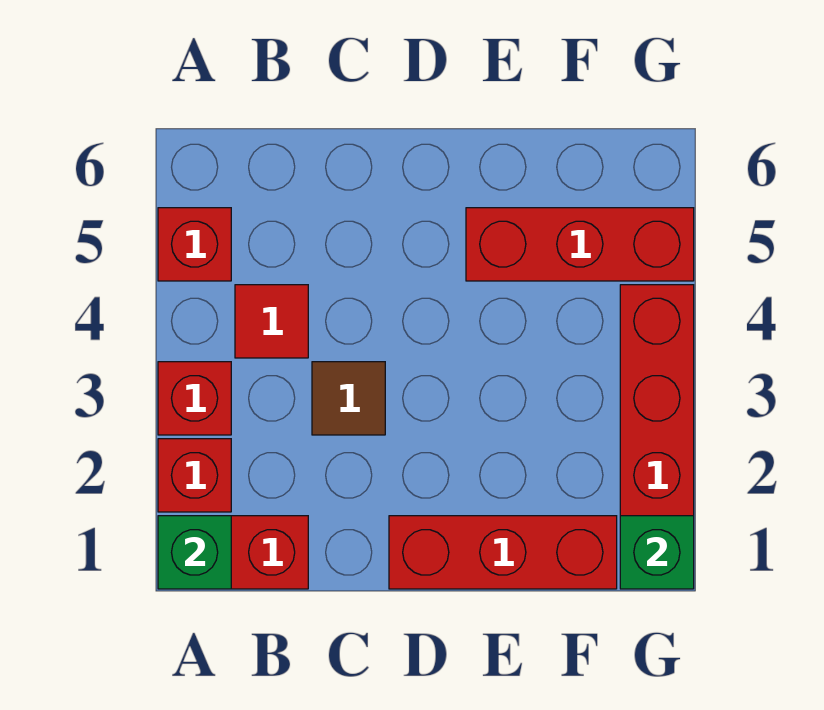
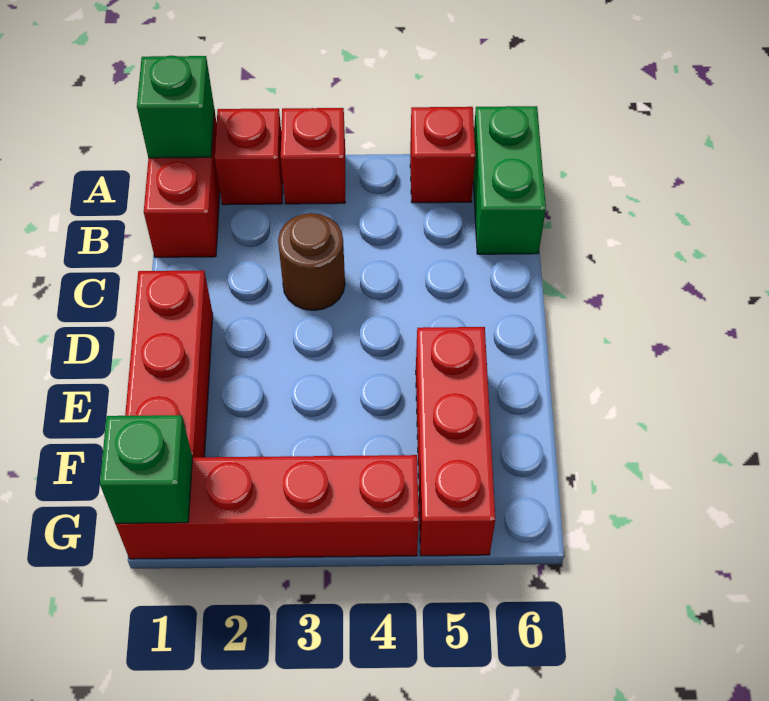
none -> green 1x2 brick [473,106,546,254]
red 1x1 tile [235,285,308,358] -> none
brown 1x1 tile [312,362,385,435] -> brown 1x1 round brick [278,213,345,310]

